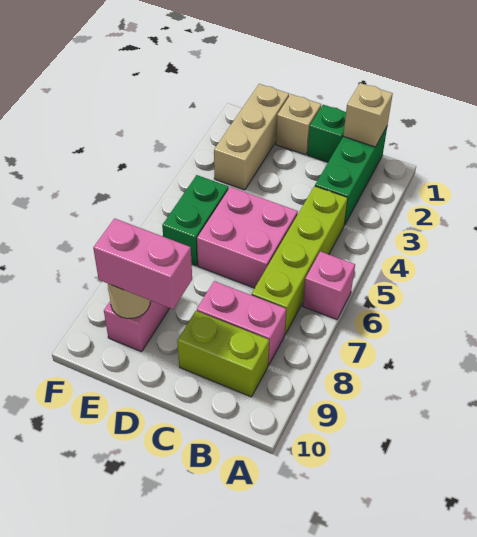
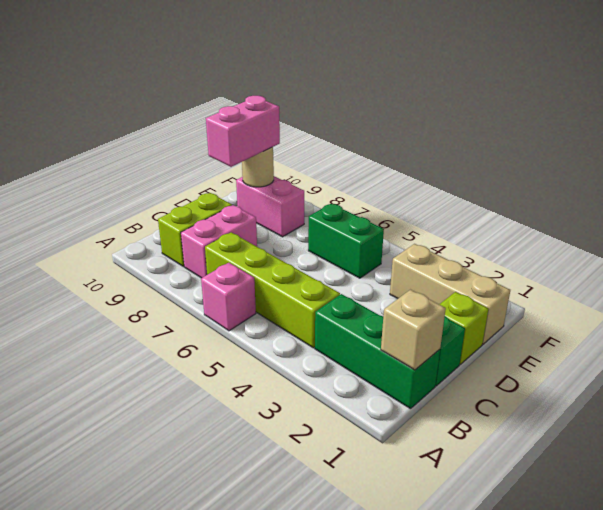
pink 2x2 brick [197,187,298,288] -> none
tan 1x1 brick [276,94,321,155] -> lime 1x1 brick [440,292,488,364]

